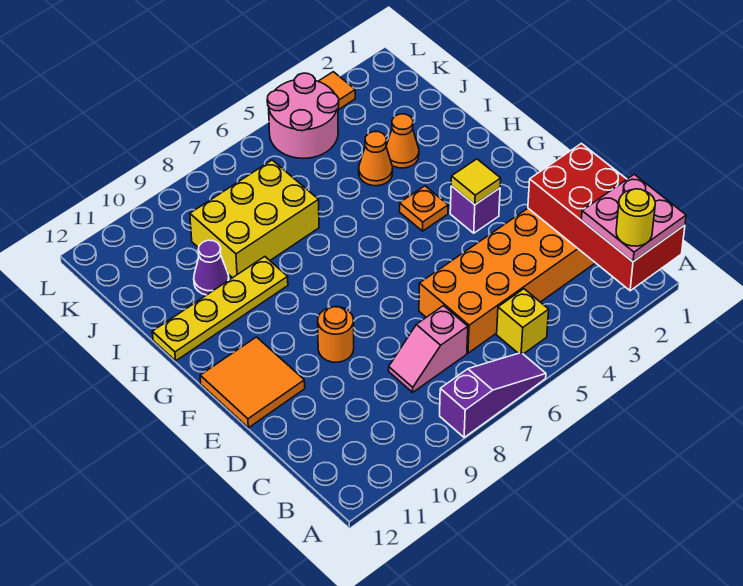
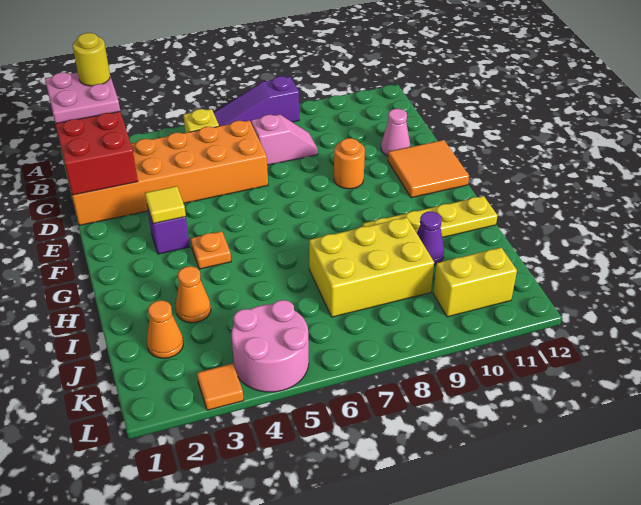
none -> pink 1x1 cone [381,109,410,156]
orange 1x1 cone [359,132,393,186] -> orange 1x1 cone moved to [147,300,183,358]
none -> yellow 1x2 brick [433,248,517,317]

